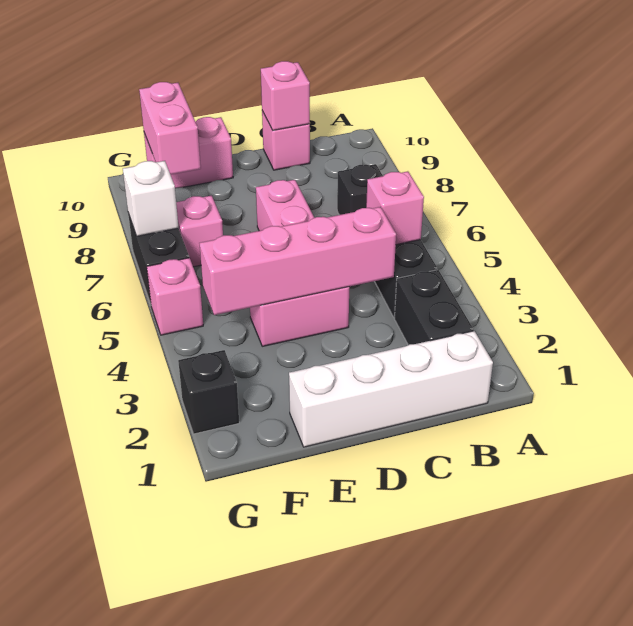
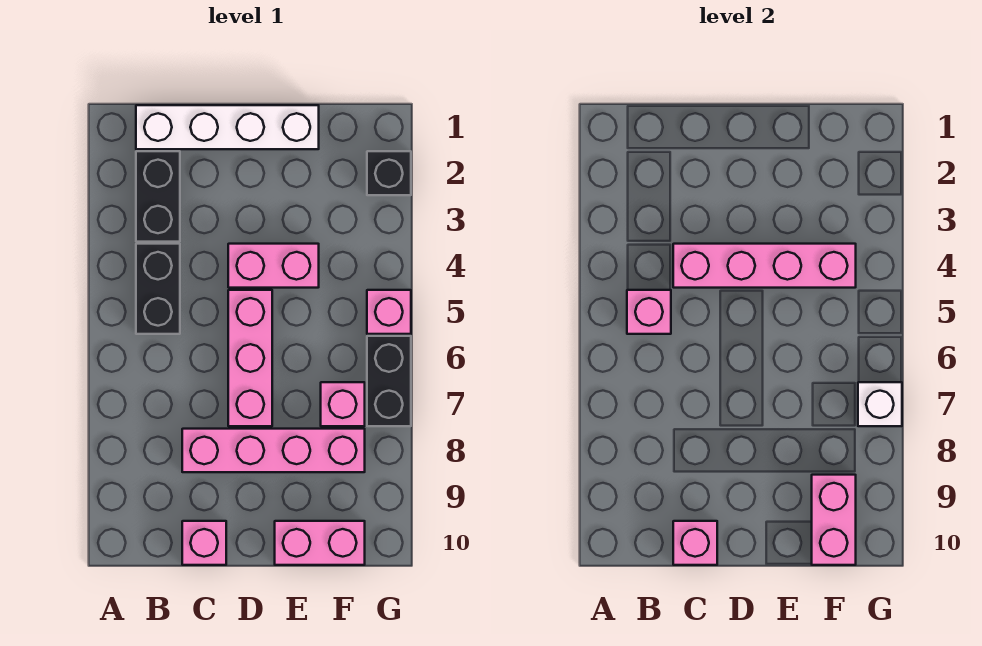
black 1x1 brick [337,164,383,215] -> none
none -> pink 1x4 brick [182,429,365,472]

